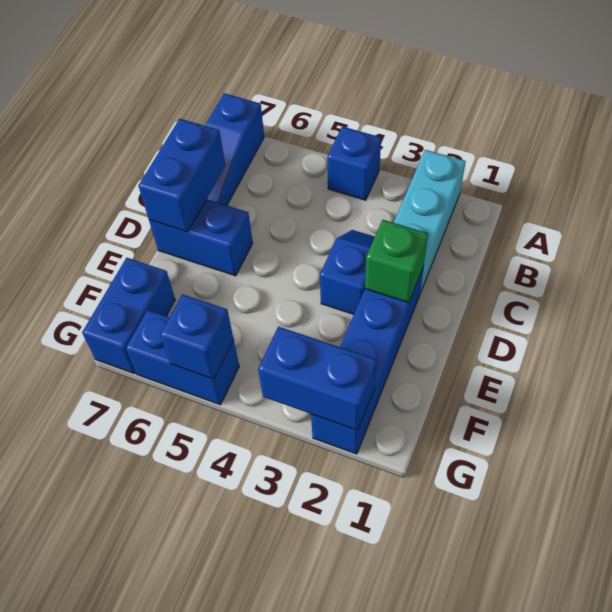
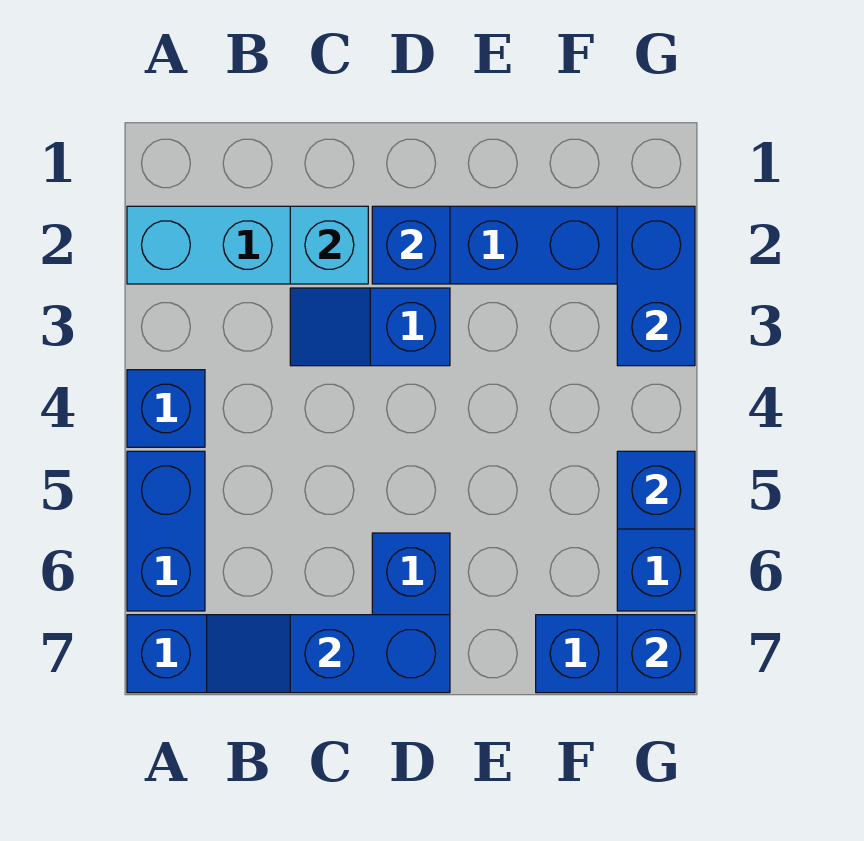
none -> blue 1x2 brick [127,451,205,611]
none -> cyan 1x1 brick [290,206,368,284]
green 1x1 brick [365,220,428,303] -> blue 1x1 brick [372,206,450,284]
none -> blue 1x1 brick [617,615,695,693]

